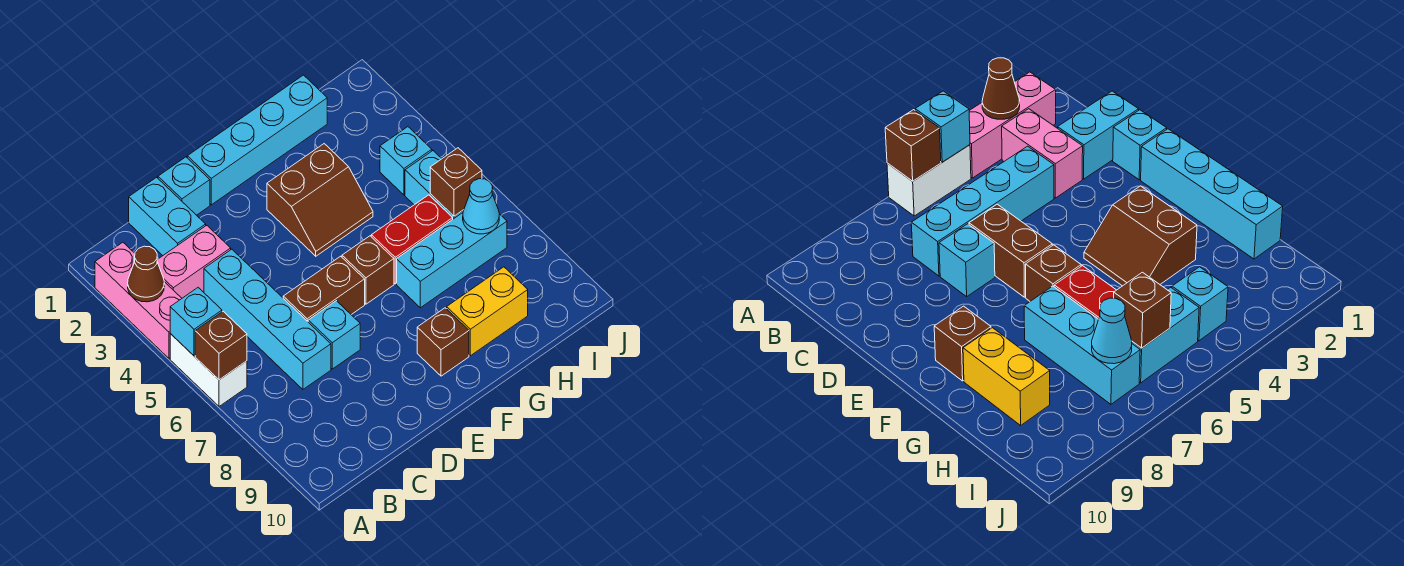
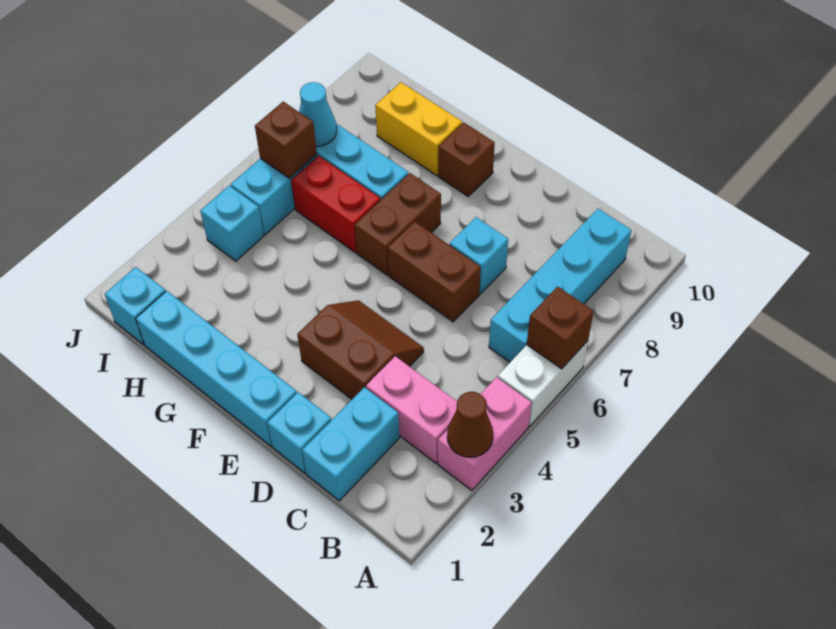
pink 1x3 brick [95,242,182,358] -> pink 1x2 brick [438,377,532,490]
cyan 1x1 brick [170,288,222,356] -> cyan 1x1 brick moved to [105,267,166,345]
cyan 1x4 brick [204,249,331,389] -> cyan 1x4 brick moved to [489,209,631,362]
brown 2x2 slope [267,144,373,256] -> brown 2x2 slope moved to [297,300,424,399]
brown 1x1 brick [342,236,394,304] -> brown 1x2 brick [355,173,441,275]

